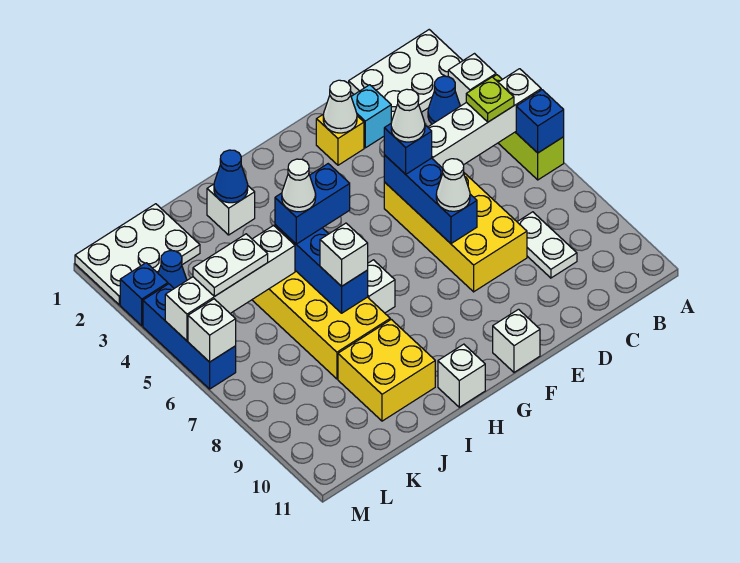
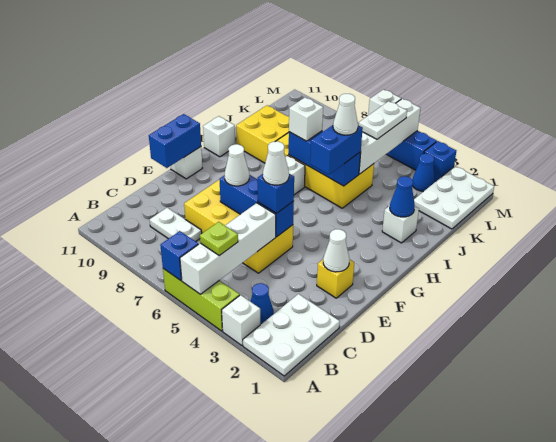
cyan 1x1 brick [351,85,391,148] -> none
none -> blue 1x2 brick [149,114,201,168]

